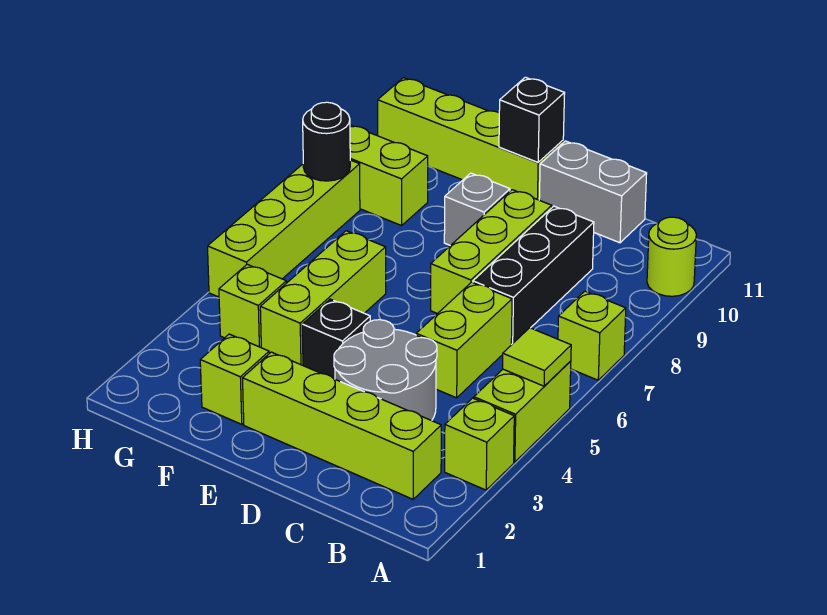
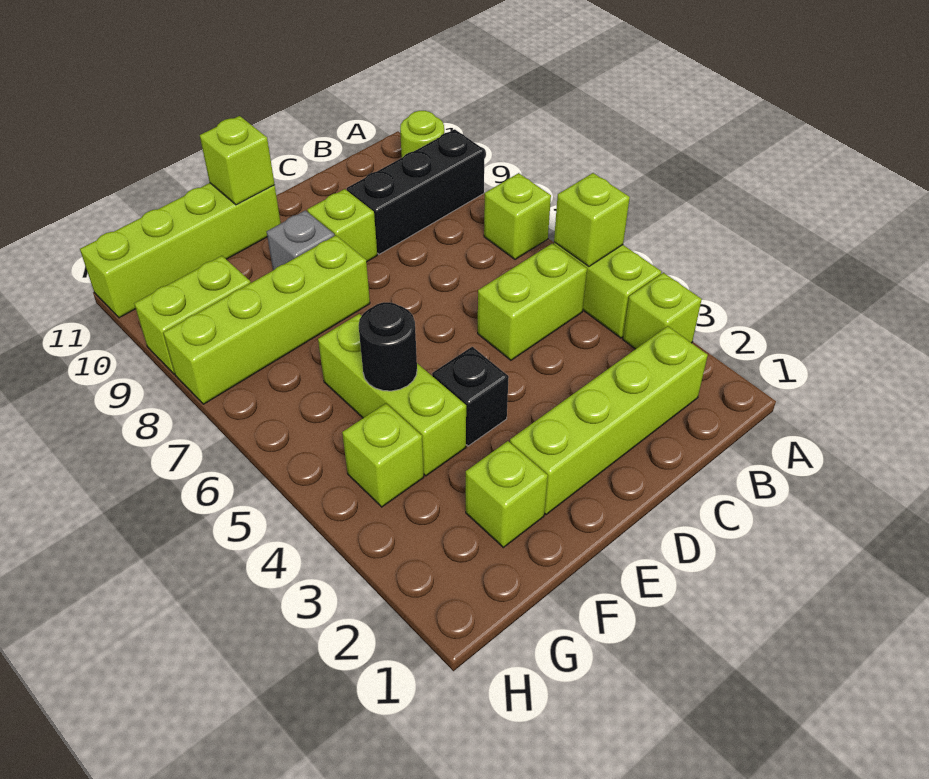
lime 1x1 tile [503,328,571,386] -> lime 1x1 brick [554,173,630,266]
grey 2x2 round brick [334,320,437,421] -> none
lime 1x2 brick [416,282,512,398] -> lime 1x2 brick turned to [478,244,587,360]
black 1x3 brick [473,206,594,345] -> black 1x3 brick turned to [347,129,485,254]
grey 1x2 brick [539,141,647,243] -> none
lime 1x3 brick [431,190,552,314] -> lime 1x1 brick [307,189,377,262]
black 1x1 brick [499,77,565,162] -> lime 1x1 brick [200,116,275,205]
lime 1x4 brick [208,160,360,297] -> lime 1x4 brick turned to [163,235,370,404]
black 1x1 round brick [303,102,350,181] -> black 1x1 round brick moved to [359,302,417,391]

